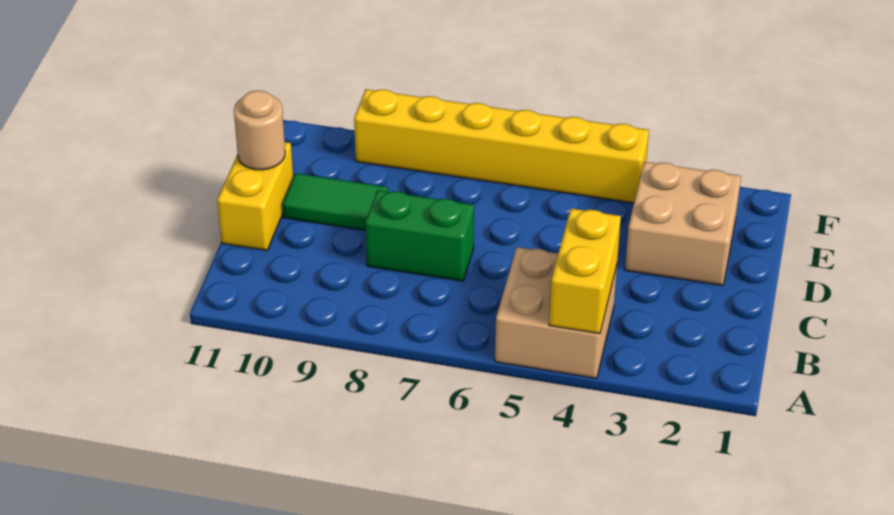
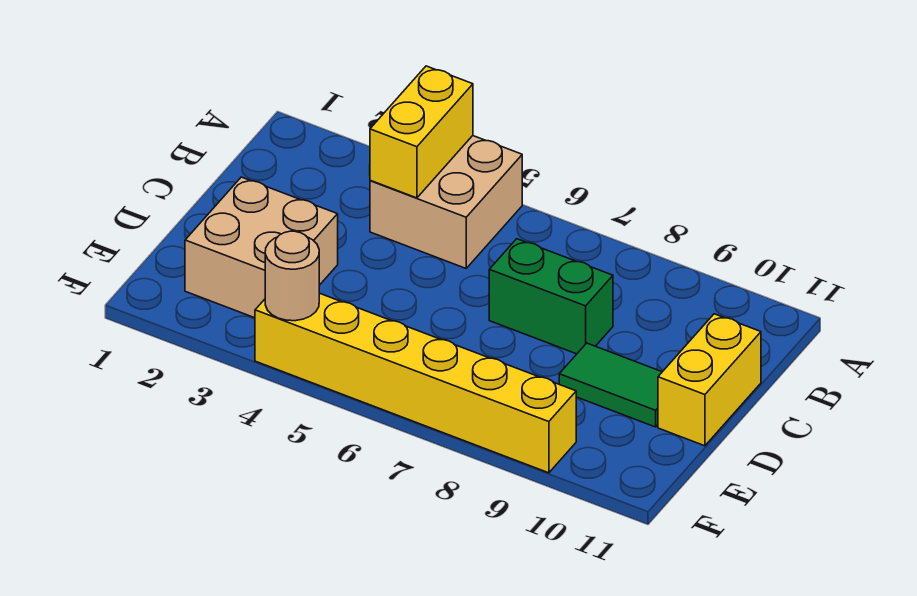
tan 1x1 round brick [234,91,285,170] -> tan 1x1 round brick moved to [265,231,319,321]

